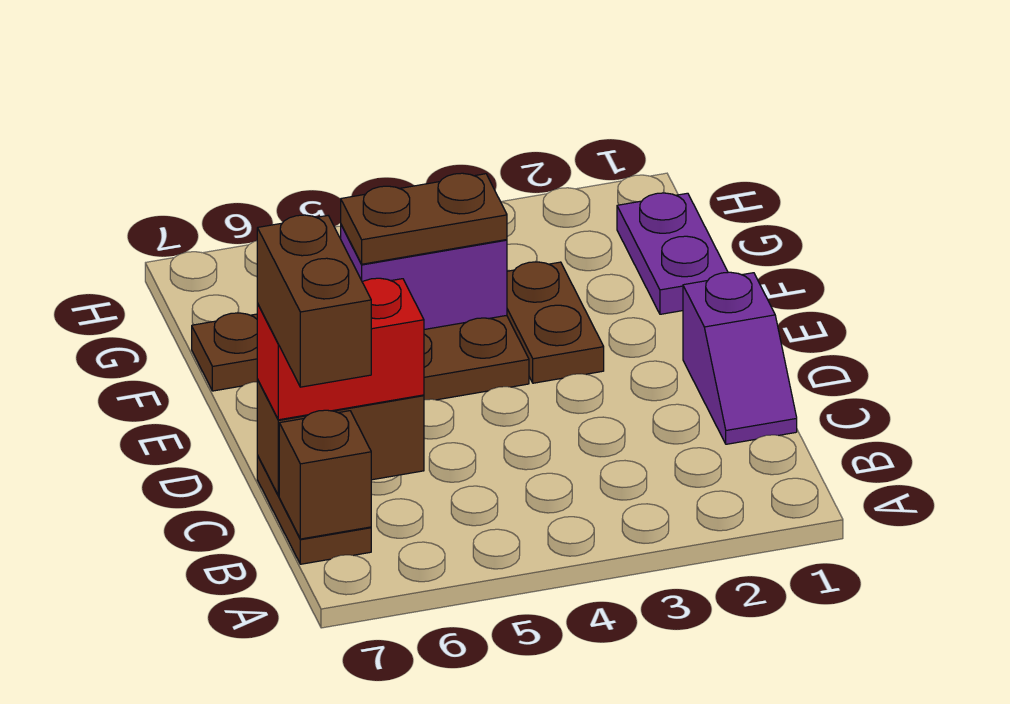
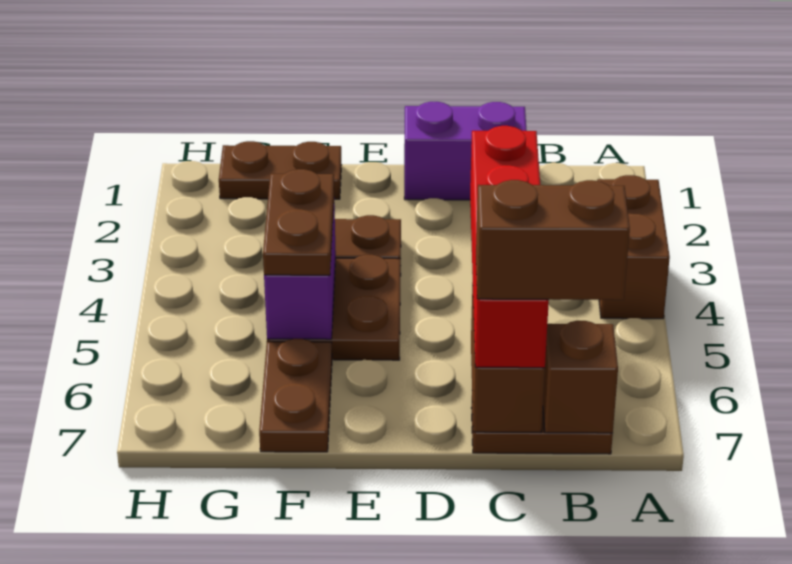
none -> brown 1x2 brick [597,175,670,319]
purple 1x2 slope [683,272,797,444] -> purple 1x2 brick [404,102,527,200]
red 1x2 brick [257,278,424,420] -> red 1x4 brick [470,126,549,368]
purple 1x2 plate [617,193,728,314] -> brown 1x2 plate [219,141,342,199]

